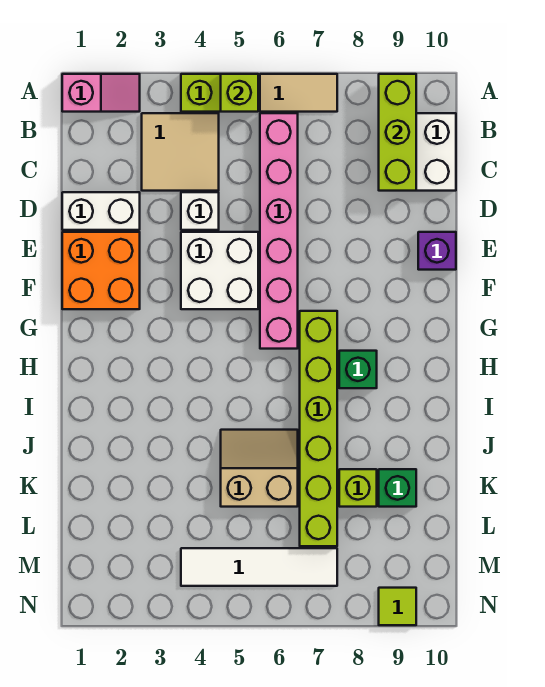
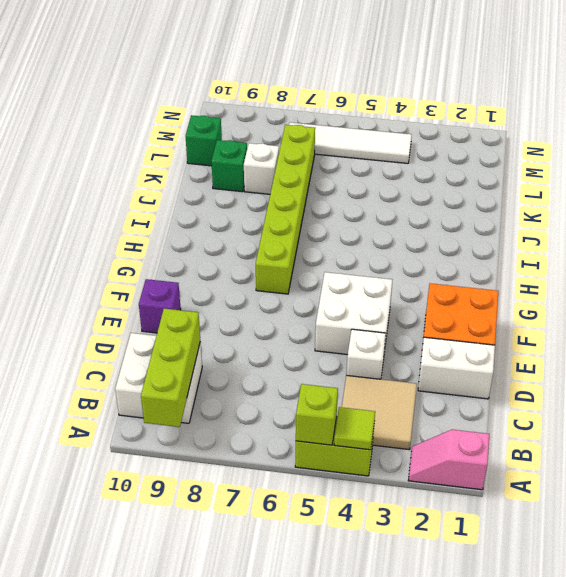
tan 1x2 tile [260,74,337,112] -> none
pink 1x6 brick [260,113,298,349] -> none
green 1x1 brick [339,351,377,388] -> green 1x1 brick moved to [186,115,222,166]
tan 2x2 slope [221,430,298,507] -> none
lime 1x1 brick [339,469,377,507] -> white 1x1 brick [244,143,279,194]
lime 1x1 tile [379,588,416,625] -> lime 1x1 tile moved to [334,407,375,450]

